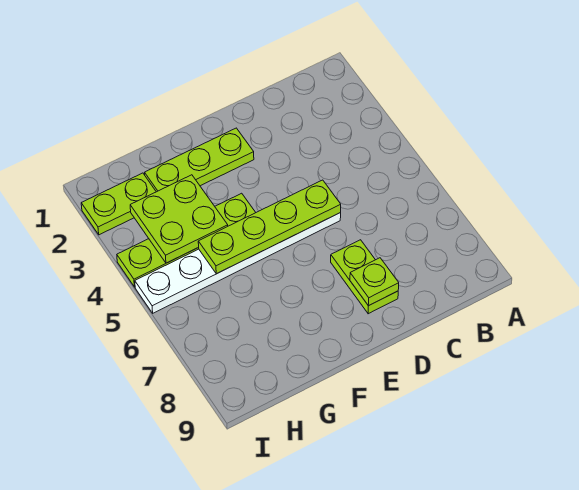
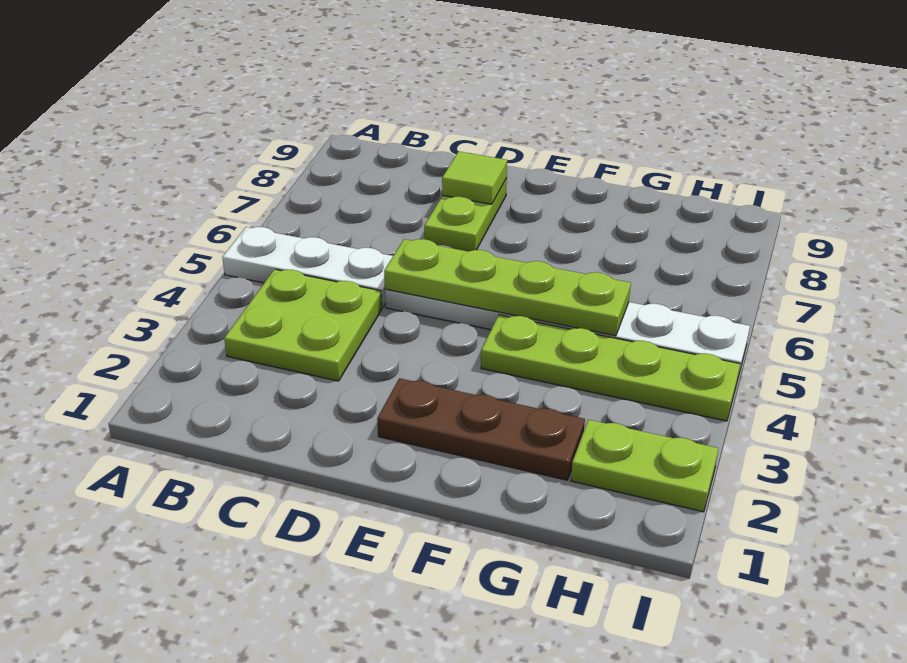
none -> white 1x3 plate [222,227,393,307]
lime 1x1 plate [350,258,399,306] -> lime 1x1 tile [442,151,507,204]
lime 1x3 plate [145,128,254,192] -> brown 1x3 plate [377,378,585,480]
lime 2x2 plate [130,175,228,263] -> lime 2x2 plate moved to [224,269,382,381]

